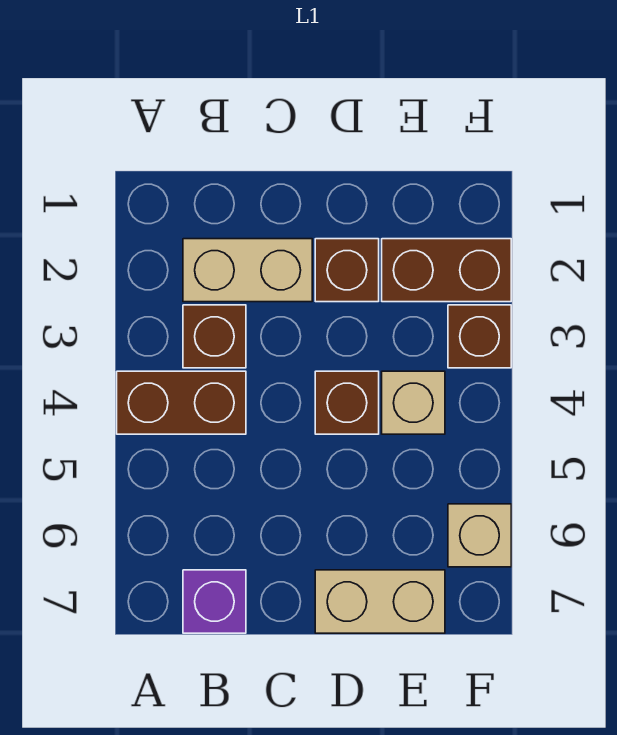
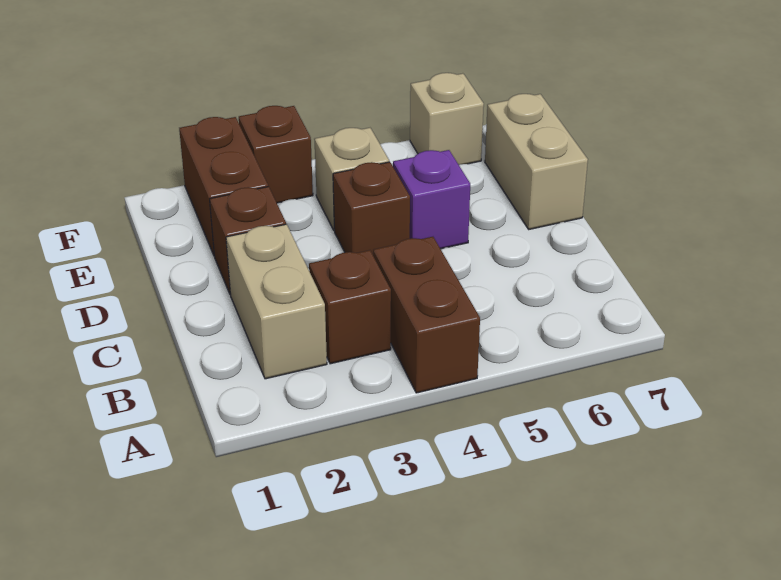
purple 1x1 brick [183,570,246,633] -> purple 1x1 brick moved to [393,150,470,249]

